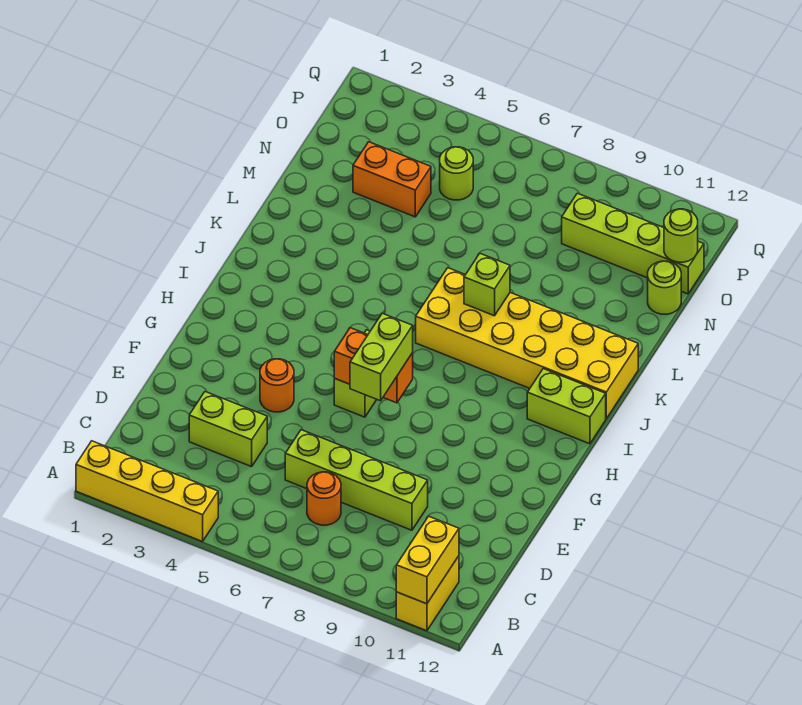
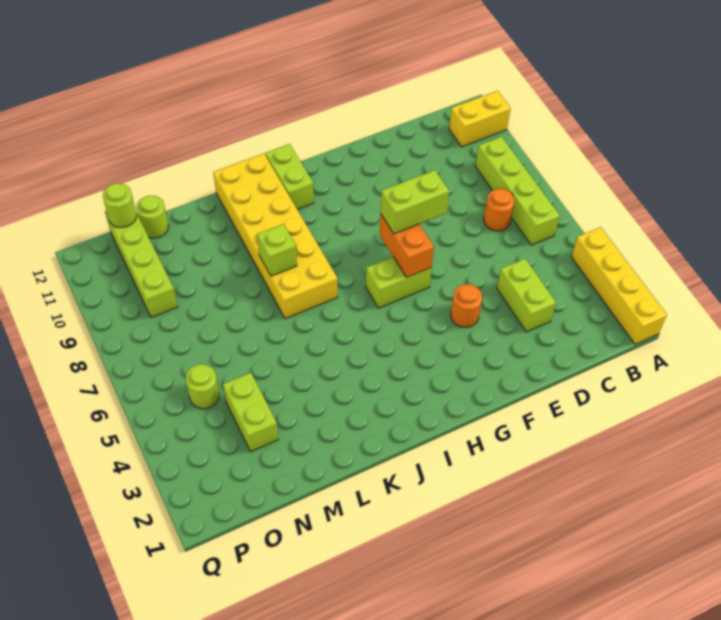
yellow 1x2 brick [396,516,459,604] -> none
lime 1x4 brick [285,430,428,530] -> lime 1x4 brick moved to [476,137,560,245]
orange 1x2 brick [353,142,431,217] -> lime 1x2 brick [223,373,278,452]

